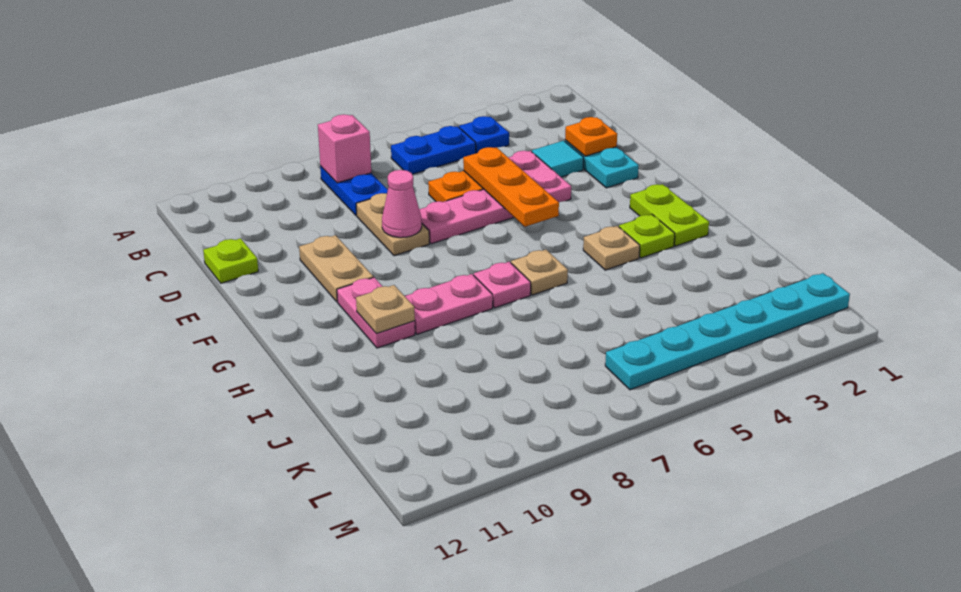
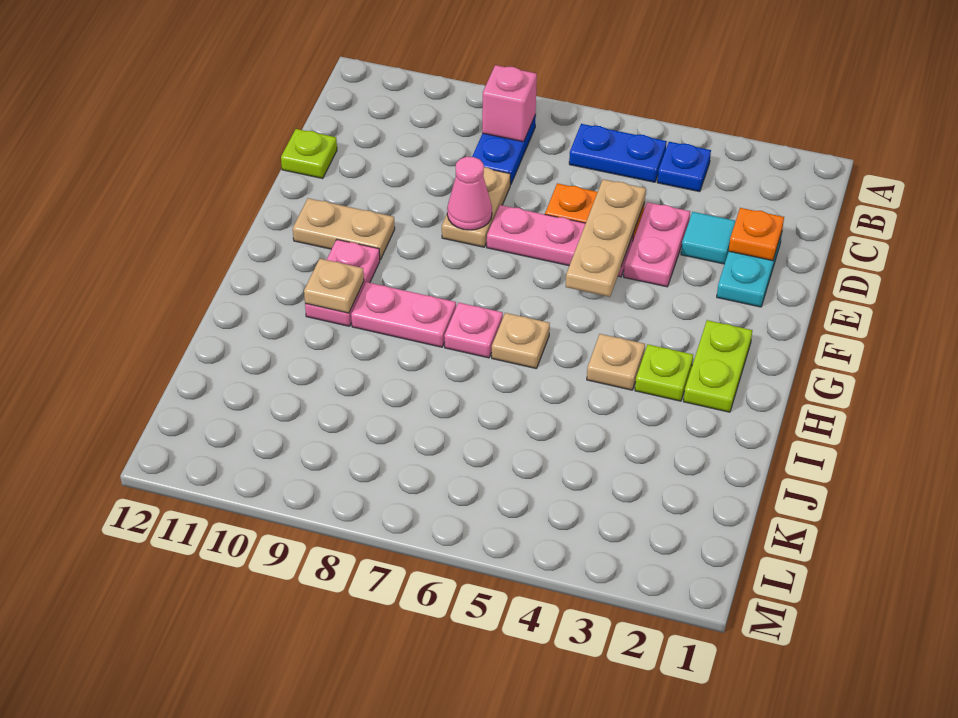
orange 1x3 plate [463,147,559,227] -> tan 1x3 plate [566,179,646,297]
tan 1x2 plate [299,235,373,302] -> tan 1x2 plate turned to [293,198,395,260]
cyan 1x6 plate [605,273,850,390] -> none

